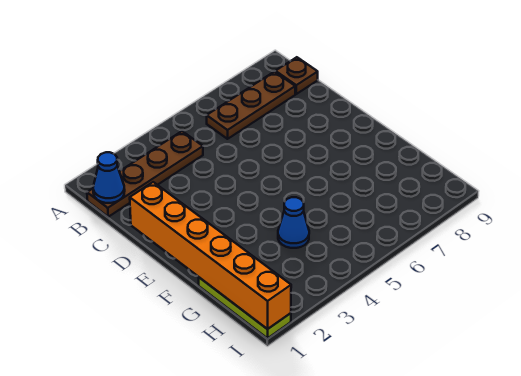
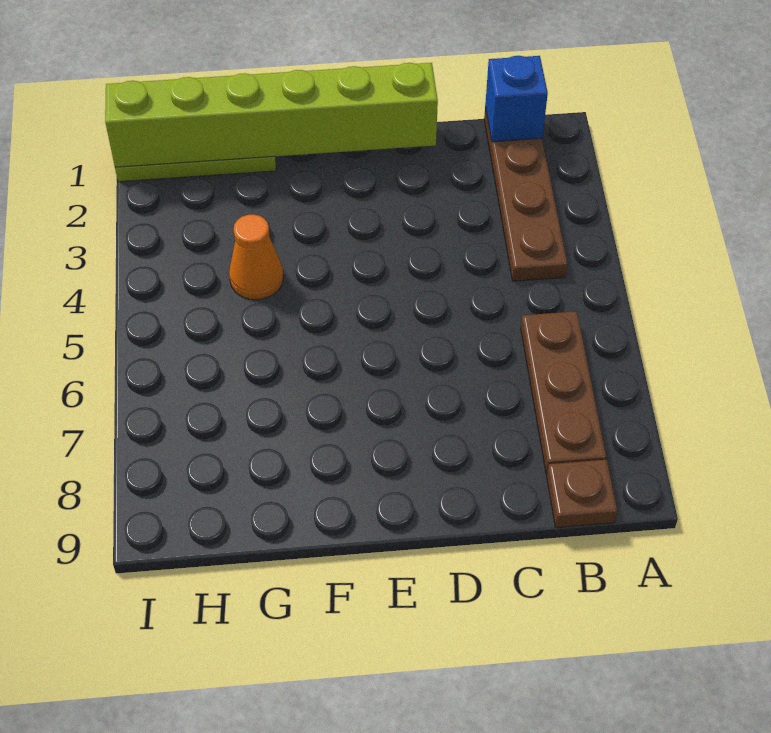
blue 1x1 cone [93,152,125,203] -> blue 1x1 brick [485,56,548,142]
orange 1x6 brick [130,182,291,329] -> lime 1x6 brick [105,63,438,167]
blue 1x1 cone [278,197,309,248] -> orange 1x1 cone [229,214,283,300]

